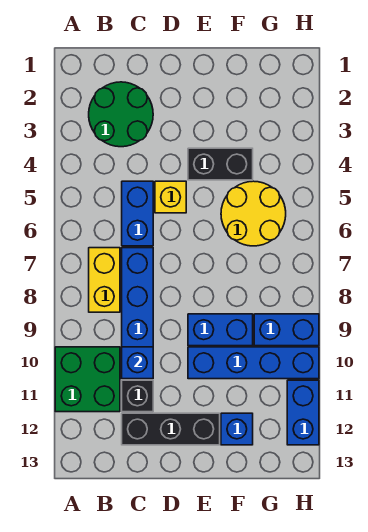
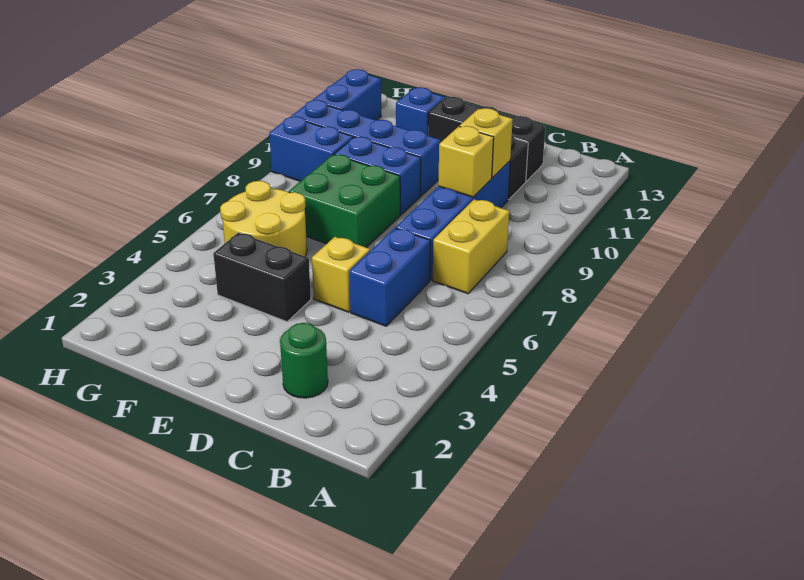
green 2x2 brick [55,347,120,412] -> green 2x2 brick moved to [289,154,400,248]
green 2x2 round brick [89,82,153,147] -> green 1x1 round brick [280,323,328,398]
none -> yellow 1x1 brick [438,126,494,197]
blue 1x1 brick [122,347,153,379] -> yellow 1x1 brick [460,108,513,178]

